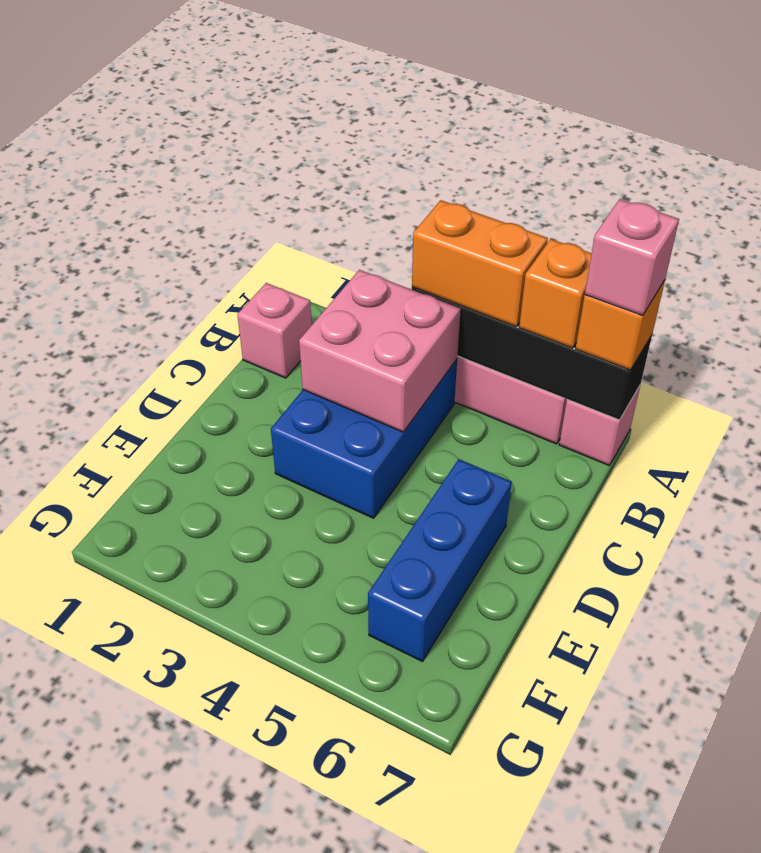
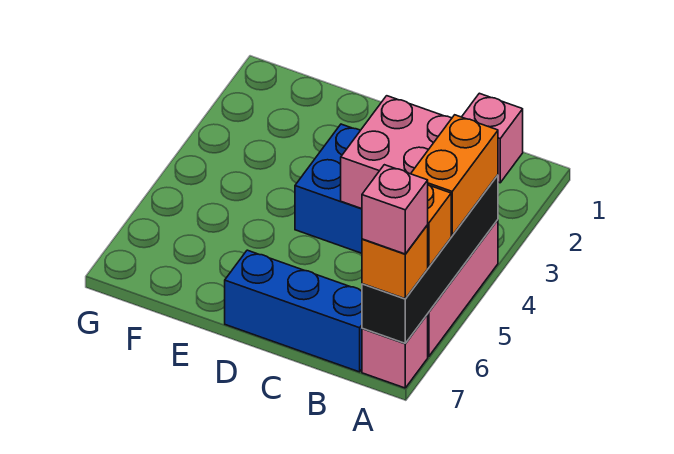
blue 1x3 brick [368,459,512,662] -> blue 1x3 brick moved to [225,250,362,372]

